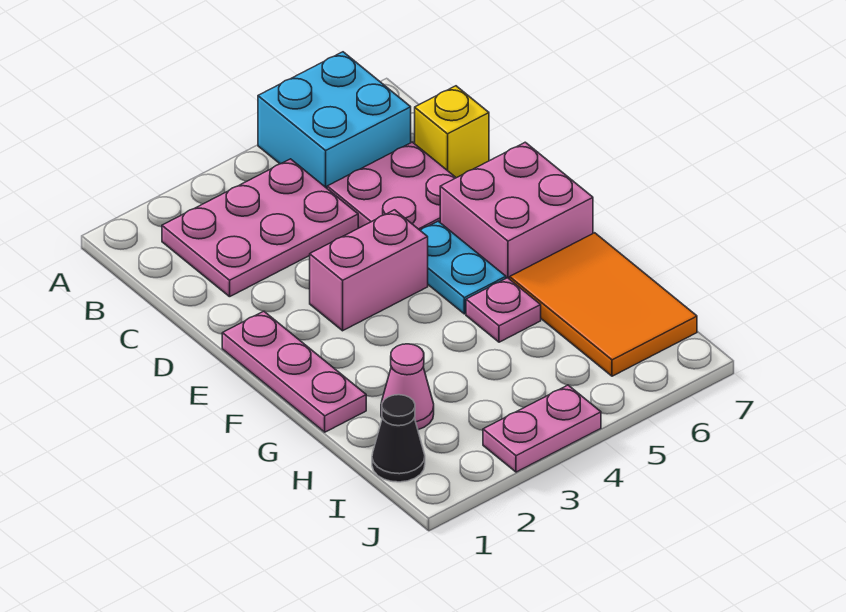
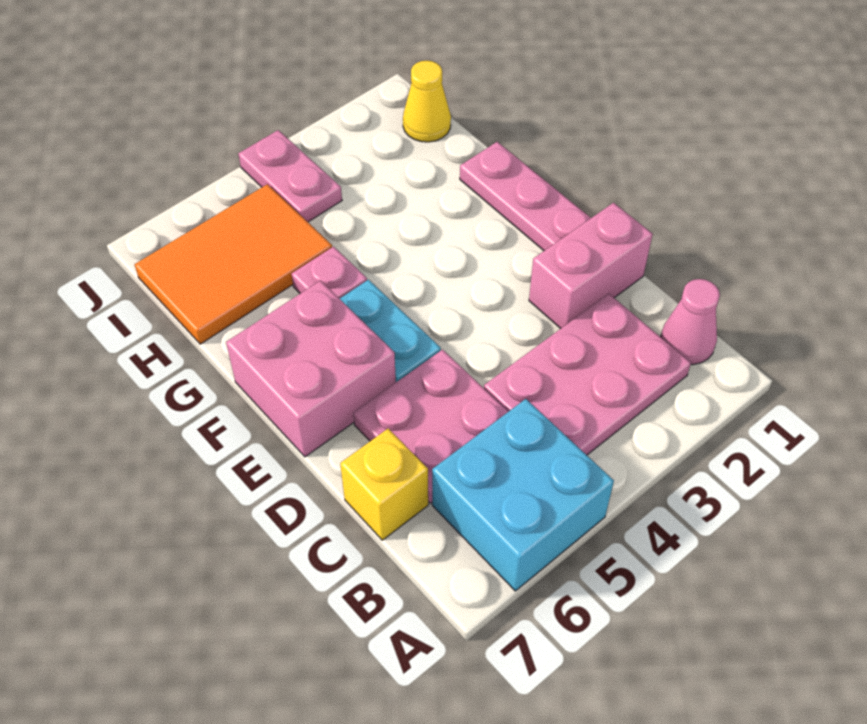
pink 1x2 brick [310,210,428,331] -> pink 1x2 brick moved to [529,203,653,328]
orange 2x3 tile [510,233,697,376] -> orange 2x3 tile turned to [135,184,332,344]
pink 1x1 cone [381,344,434,430] -> pink 1x1 cone moved to [661,279,720,365]
black 1x1 cone [372,395,425,482] -> yellow 1x1 cone [403,61,451,142]
pink 1x2 plate [483,385,601,472] -> pink 1x2 plate turned to [238,130,342,222]

